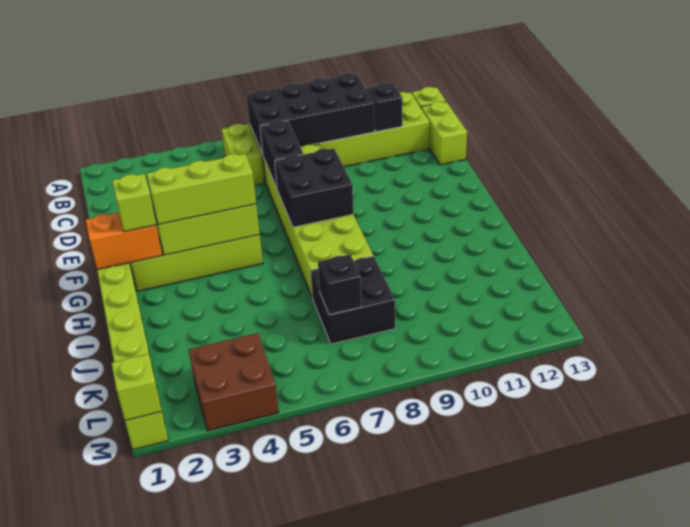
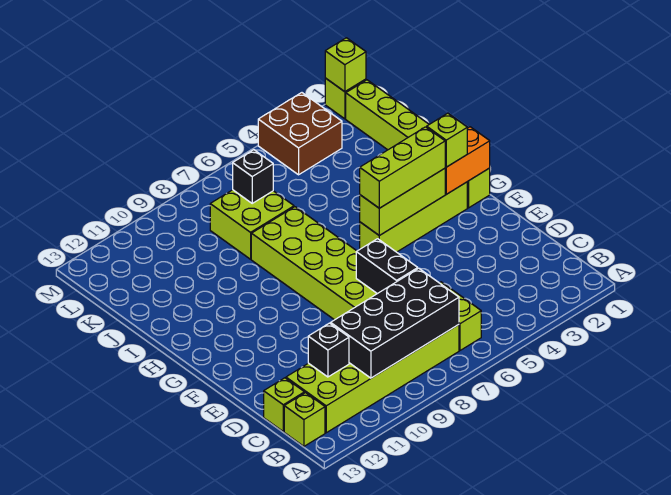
lime 1x2 brick [421,102,467,165] -> lime 1x1 brick [264,378,305,432]
black 2x2 brick [275,148,353,227] -> none
black 2x2 brick [311,256,395,344] -> lime 2x2 brick [210,190,294,259]

